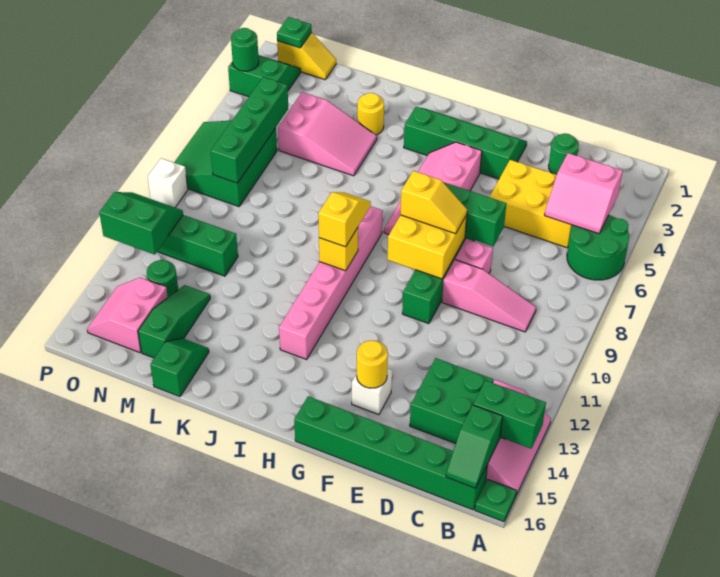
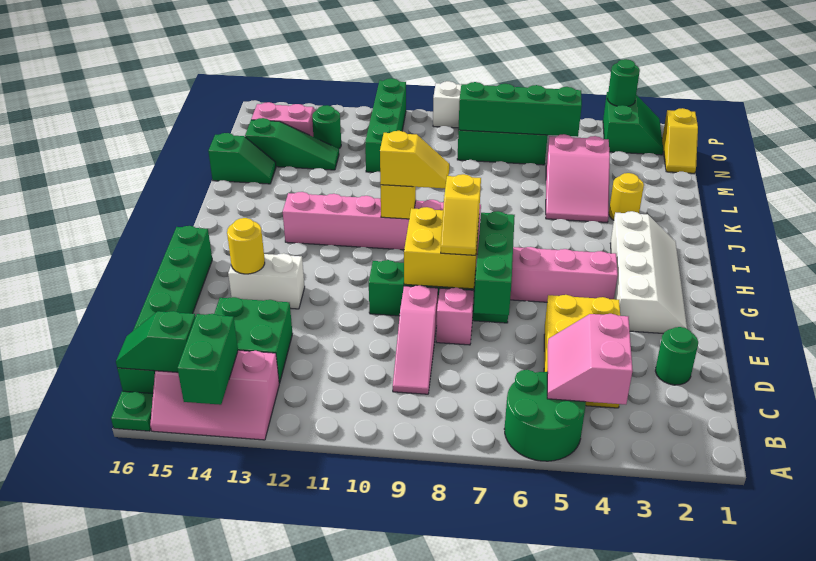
green 2x4 slope [404,107,527,179] -> white 2x4 slope [610,211,687,334]
white 1x1 brick [352,368,392,415] -> white 1x2 brick [228,253,305,309]
green 1x1 plate [277,17,312,48] -> none
green 2x2 slope [99,192,183,255] -> none

